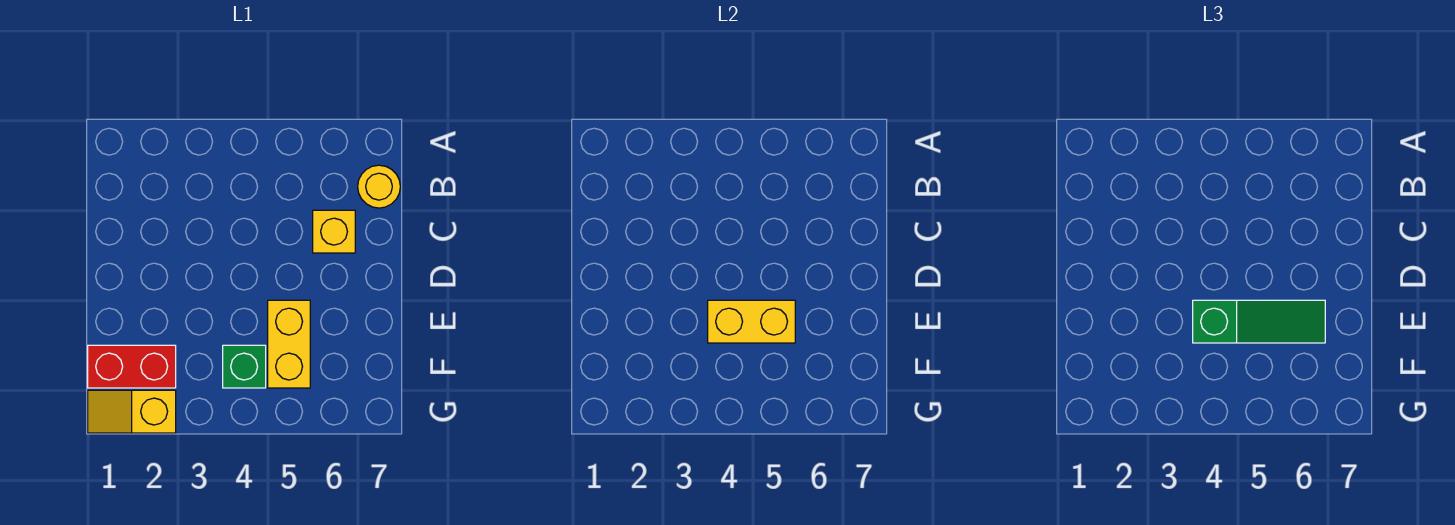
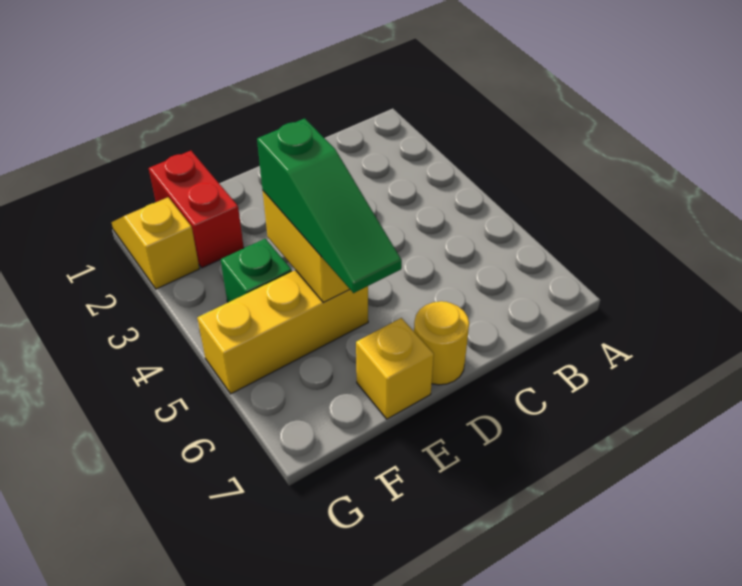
yellow 1x1 round brick [358,165,400,208] -> yellow 1x1 round brick moved to [414,301,469,385]
yellow 1x1 brick [313,210,355,253] -> yellow 1x1 brick moved to [356,318,434,419]
yellow 1x2 brick [268,300,310,388] -> yellow 1x3 brick [197,270,368,394]

